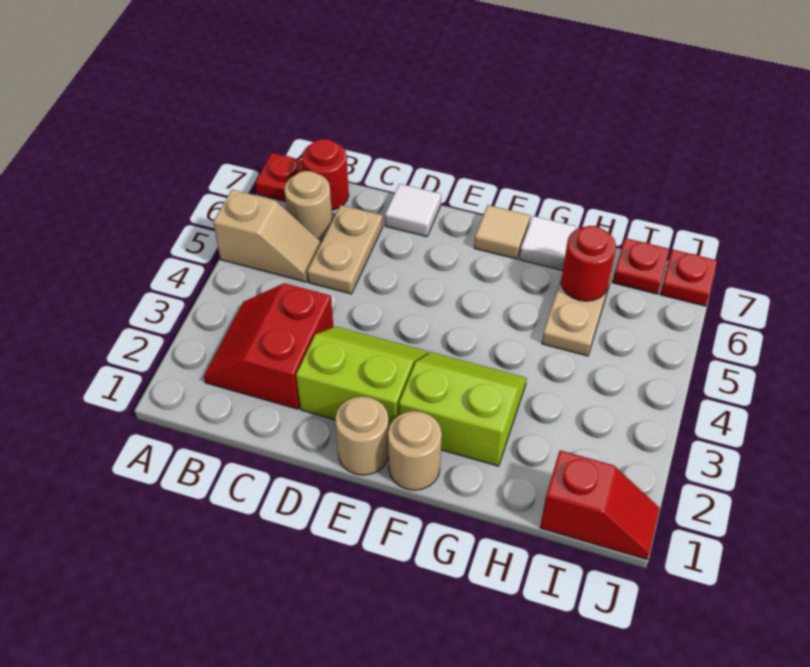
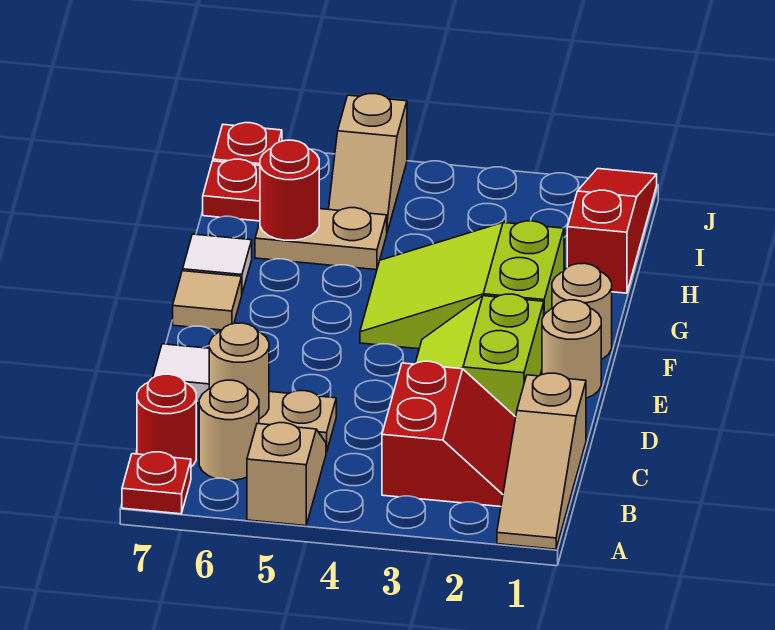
none -> tan 1x3 slope [497,373,586,549]
red 2x2 slope [204,283,333,409] -> red 2x2 slope turned to [382,361,516,507]
none -> tan 1x1 round brick [209,323,269,419]
lime 2x2 slope [399,352,527,466] -> lime 2x3 slope [360,221,564,349]
red 1x2 slope [540,451,660,559] -> red 1x3 slope [567,169,657,293]
none -> tan 1x2 slope [329,94,407,232]

